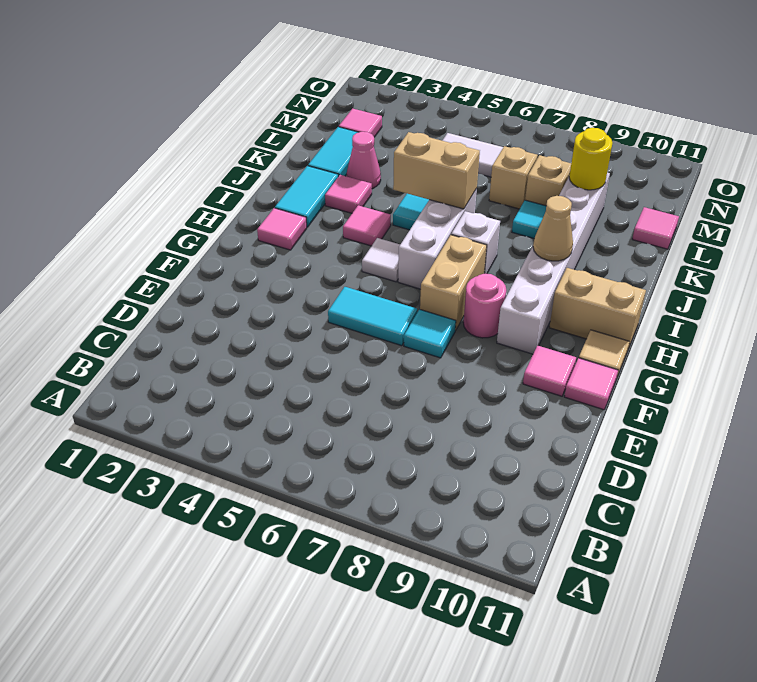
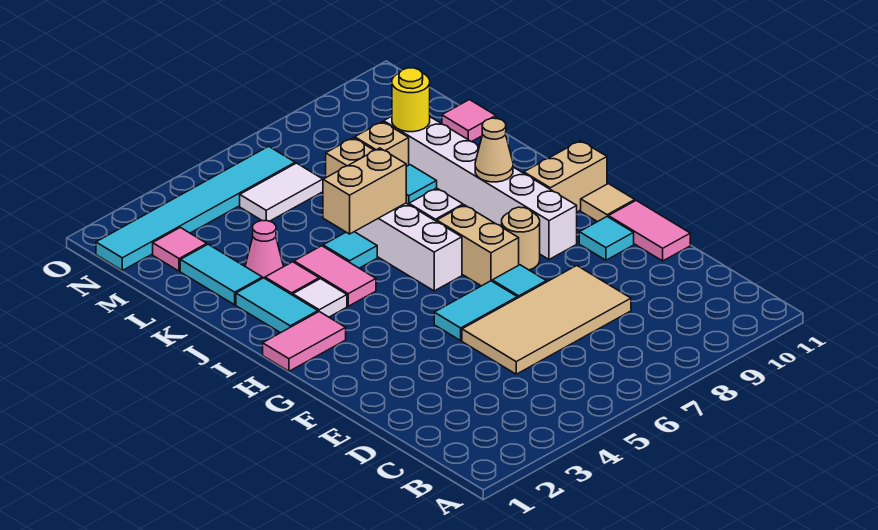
none -> tan 2x4 tile [462,266,631,374]
pink 1x1 tile [523,346,576,396] -> cyan 1x1 tile [579,217,634,260]
pink 1x1 tile [564,358,618,410] -> pink 1x2 tile [609,201,690,261]
pink 1x1 round brick [464,273,506,338] -> tan 1x1 round brick [502,207,540,270]
pink 1x1 tile [257,208,307,250] -> pink 1x2 tile [263,312,346,371]
white 1x1 tile [362,238,400,282] -> white 1x1 tile moved to [293,279,347,317]
pink 1x1 tile [343,205,391,246] -> pink 1x2 tile [294,246,376,306]
none -> cyan 1x6 tile [96,146,295,270]

